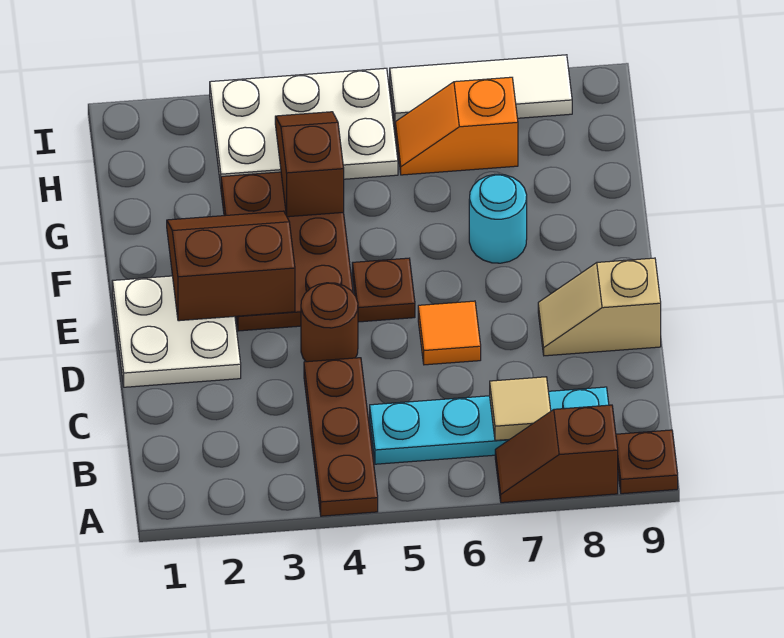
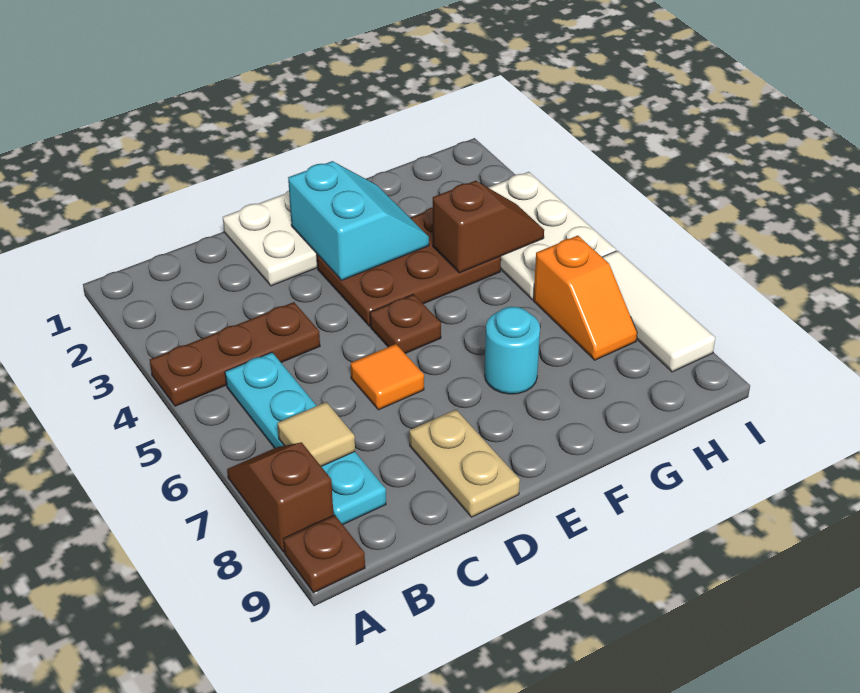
brown 1x1 round brick [301,283,358,362] -> none
tan 1x2 slope [538,258,661,356] -> tan 1x2 plate [409,410,520,517]
brown 2x2 slope [167,211,295,321] -> cyan 2x2 slope [288,161,429,280]
orange 1x2 slope [395,77,518,175] -> orange 1x2 slope turned to [533,236,637,360]

